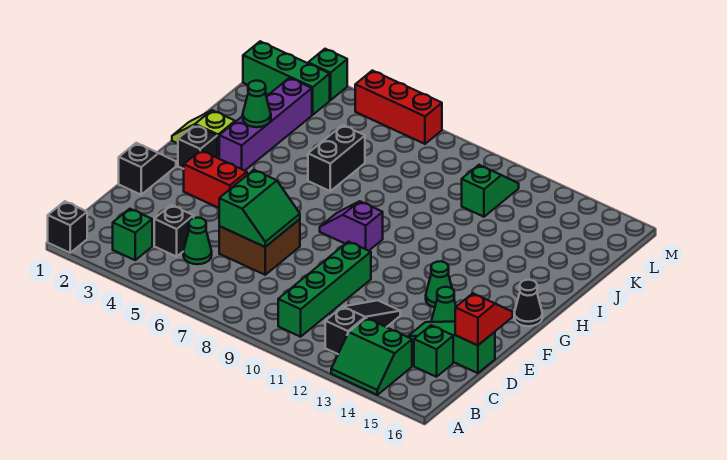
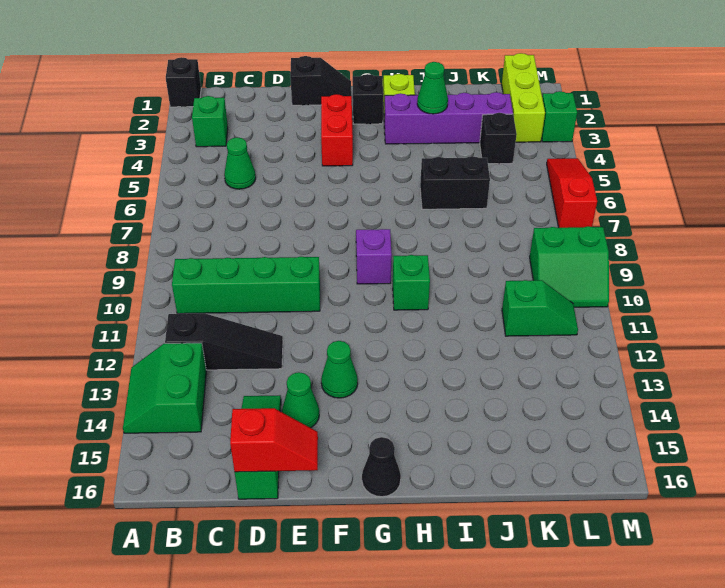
black 1x1 brick [154,205,194,257] -> black 1x1 brick moved to [480,113,517,164]
green 1x1 brick [414,325,453,377] -> green 1x1 brick moved to [393,255,430,310]
brown 2x2 brick [219,219,300,275] -> none
green 2x2 slope [219,170,300,247] -> green 2x2 slope moved to [530,226,609,307]
green 1x3 brick [243,41,330,115] -> lime 1x3 brick [502,53,545,142]
red 1x3 brick [355,71,442,144] -> red 1x3 slope [547,158,597,228]

